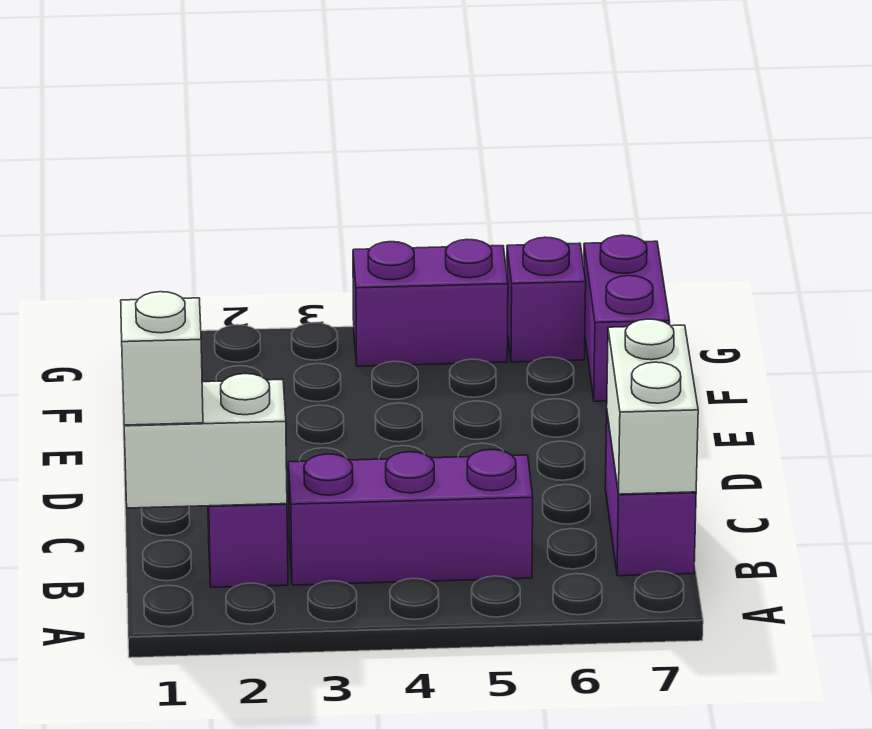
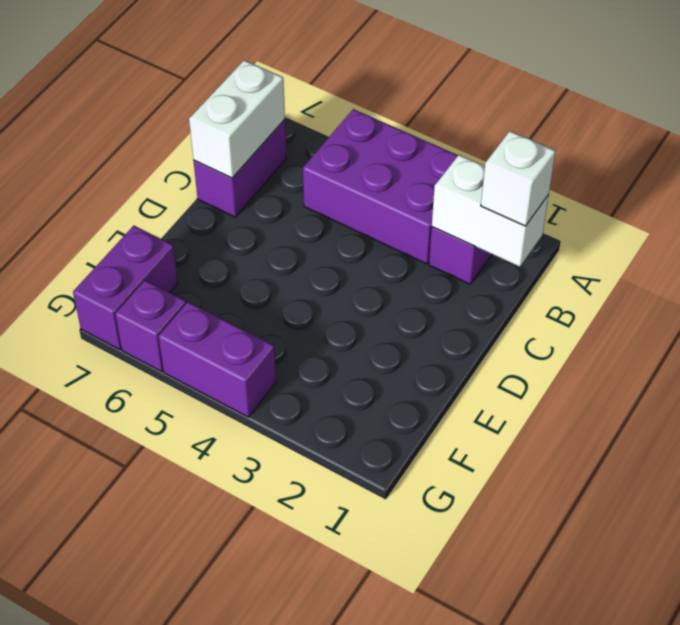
purple 1x3 brick [288,449,533,585] -> purple 2x3 brick [303,109,458,264]

